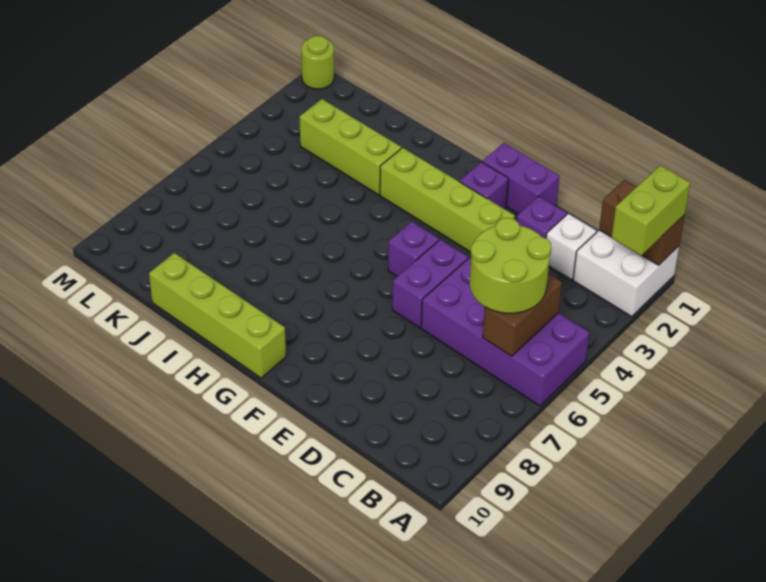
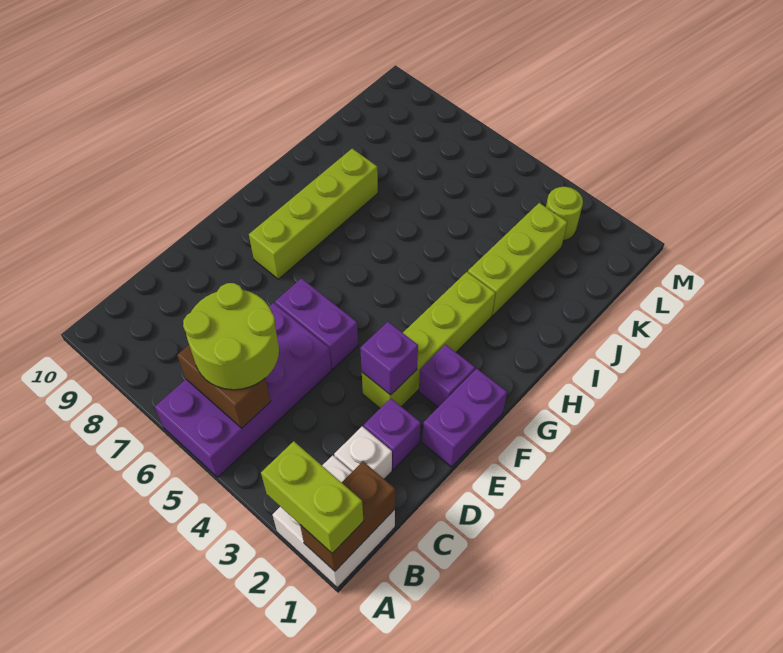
purple 1x1 brick [388,221,439,277] -> purple 1x1 brick moved to [360,322,418,395]
lime 1x4 brick [149,253,286,378] -> lime 1x4 brick moved to [249,149,378,279]
lime 1x1 round brick [301,36,334,89] -> lime 1x1 round brick moved to [546,187,583,241]

